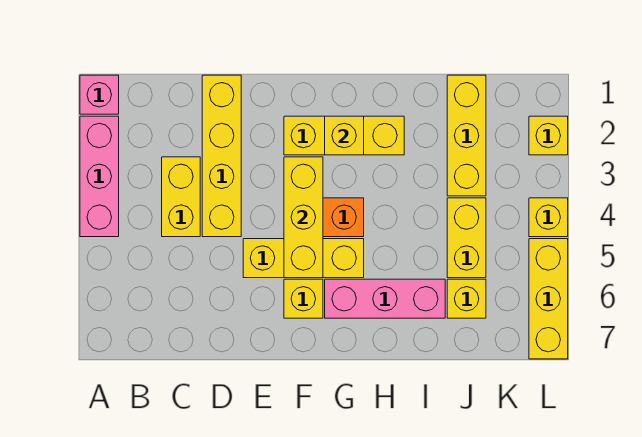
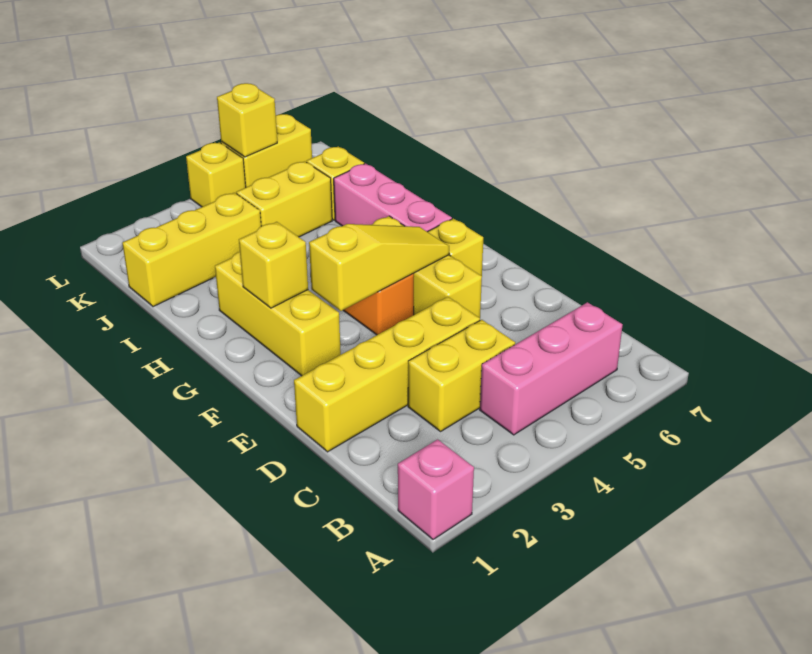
pink 1x3 brick [80,116,119,237] -> pink 1x3 brick moved to [480,302,622,435]
yellow 1x3 brick [284,157,323,278] -> yellow 1x3 slope [309,224,449,311]
yellow 1x1 brick [529,116,568,155] -> yellow 1x1 brick moved to [217,83,277,157]
yellow 1x3 brick [529,239,568,359] -> yellow 1x2 brick [221,114,312,187]

